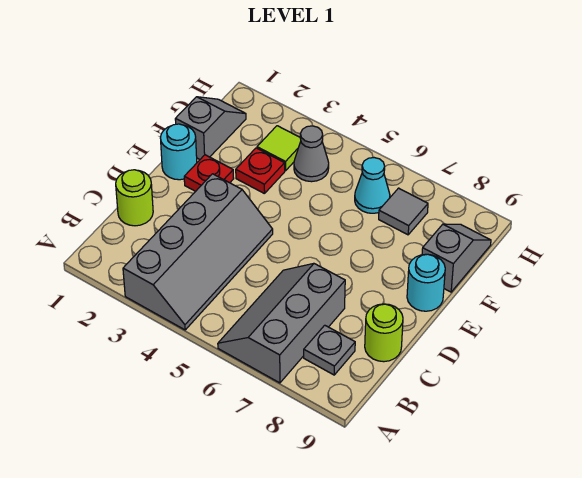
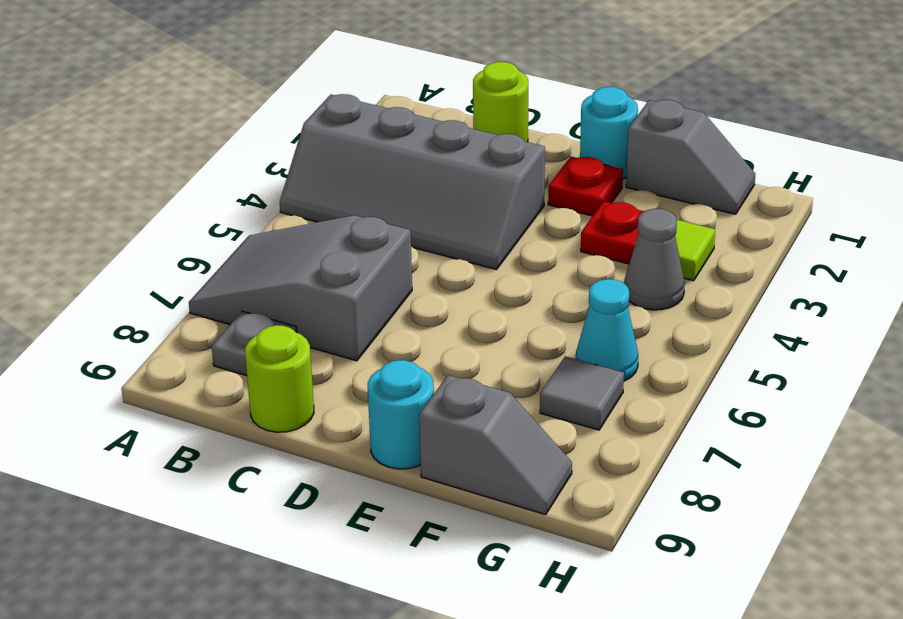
grey 2x3 slope [218,263,345,383] -> grey 2x3 slope turned to [189,215,412,361]

